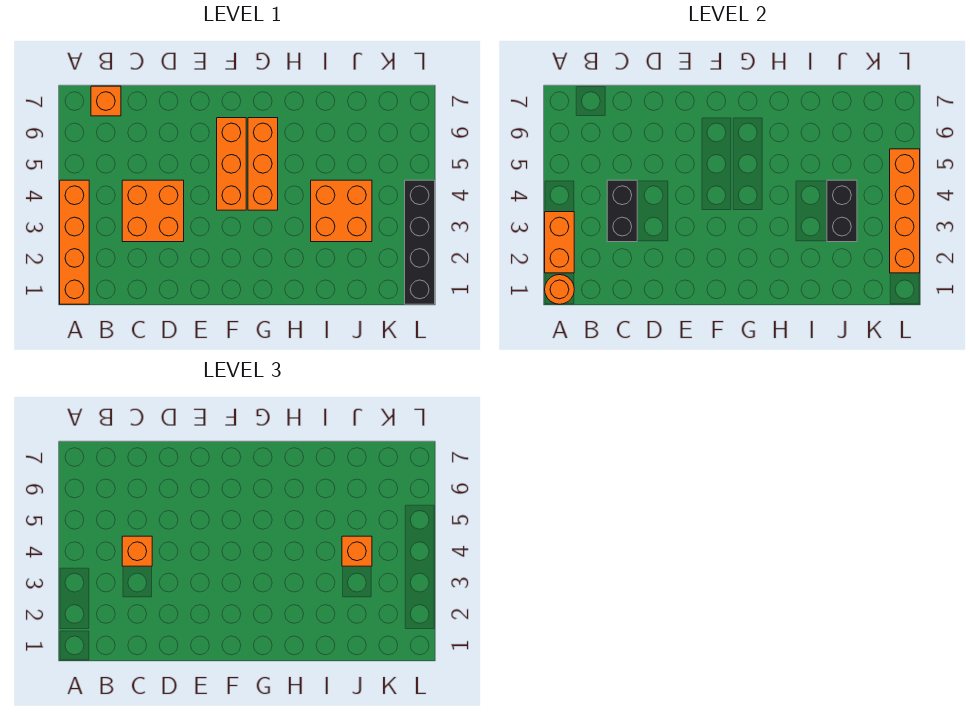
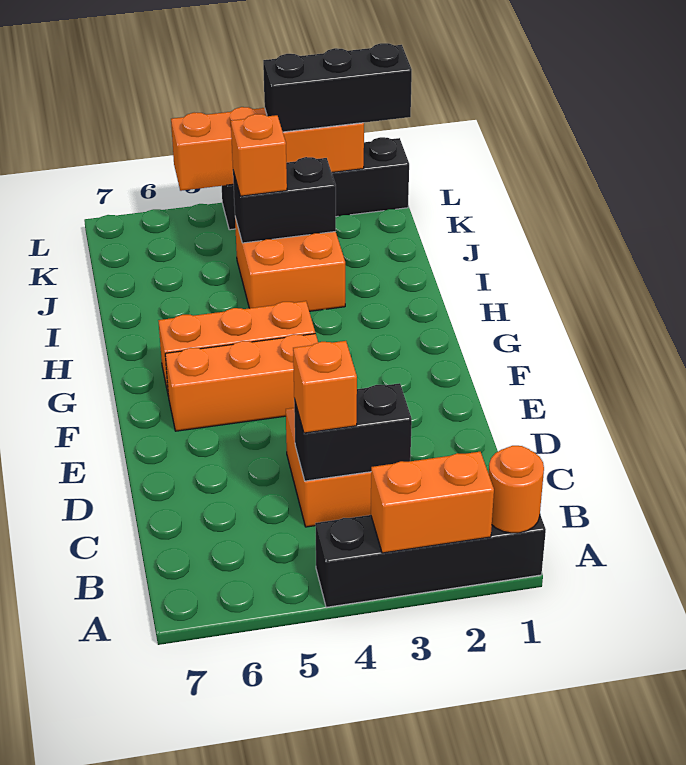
orange 1x4 brick [60,180,89,304] -> black 1x4 brick [315,515,546,607]
orange 1x1 brick [91,86,121,116] -> none
none -> black 1x3 brick [263,43,412,132]

